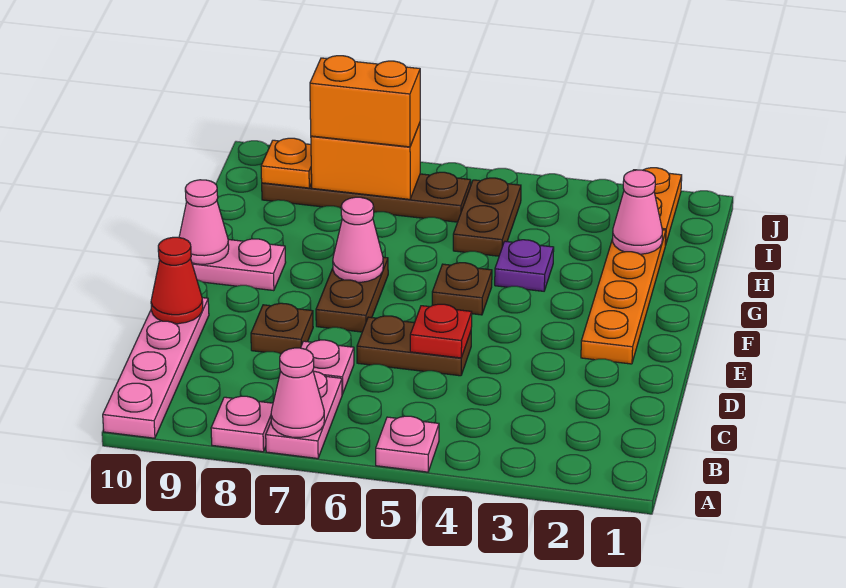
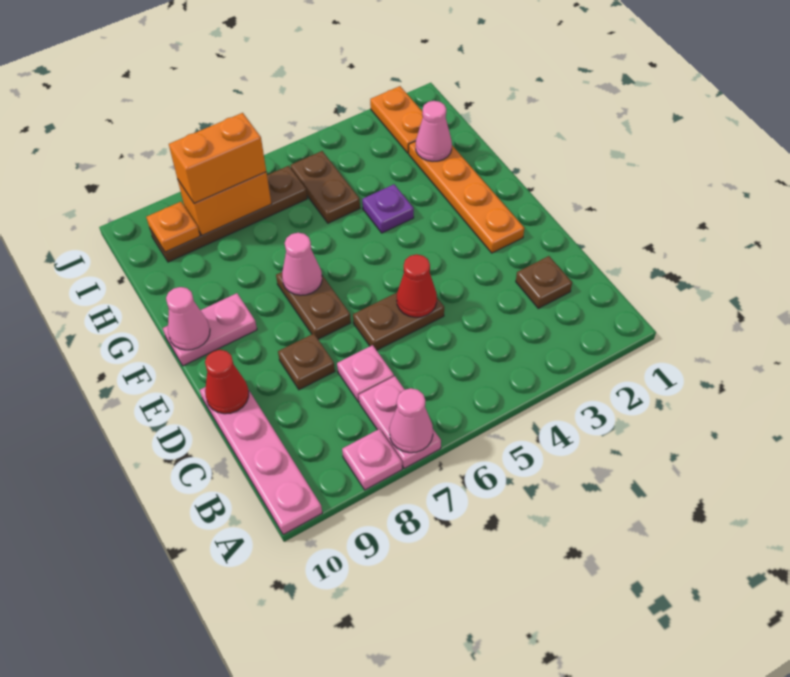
pink 1x1 plate [376,416,439,472] -> none
red 1x1 plate [410,304,472,358] -> red 1x1 cone [397,254,437,317]
brown 1x1 plate [432,263,492,315] -> brown 1x1 plate moved to [516,256,572,308]

